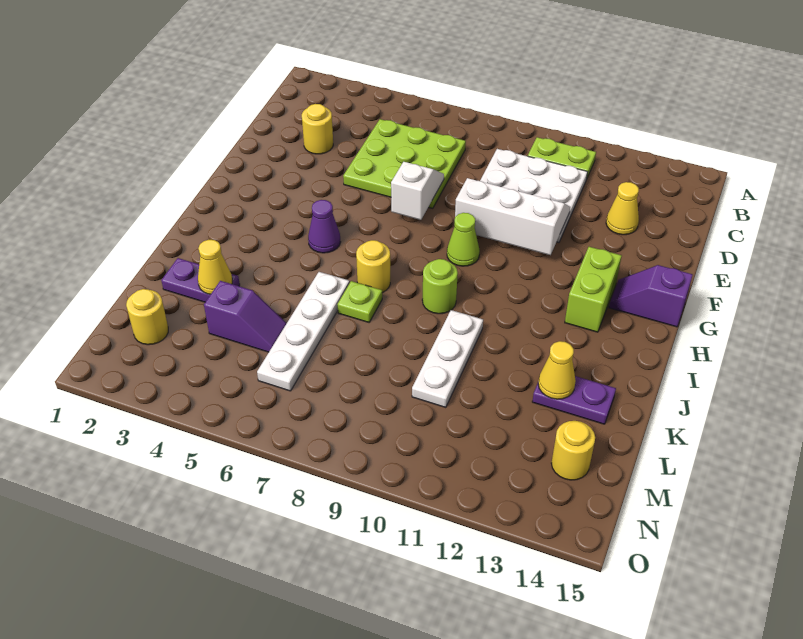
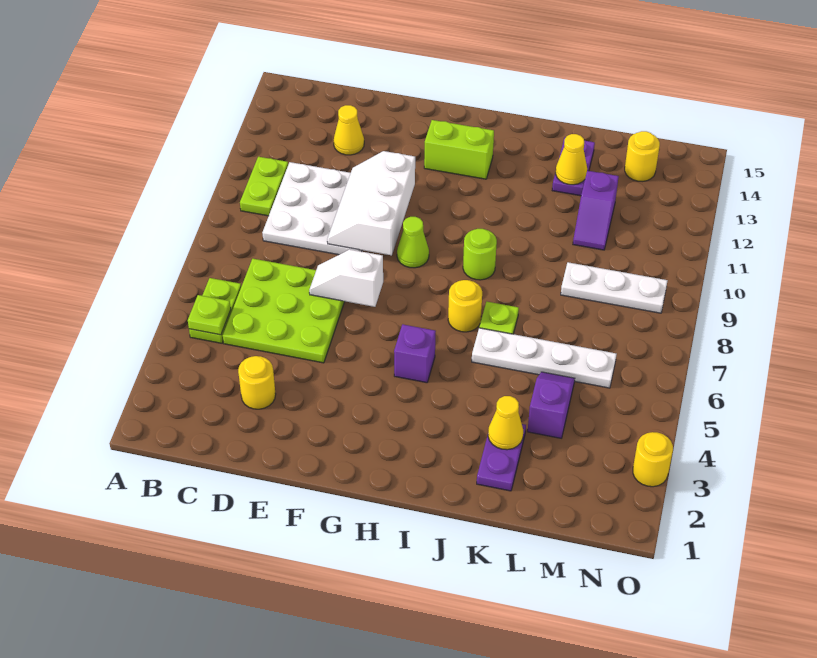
none -> lime 1x2 plate [189,278,241,343]
none -> lime 1x1 plate [188,295,231,335]
purple 1x2 slope [609,265,692,327] -> purple 1x2 slope moved to [573,171,619,250]
purple 1x1 cone [308,200,340,253] -> purple 1x1 brick [394,324,436,383]
white 1x3 plate [412,310,483,408] -> white 1x3 plate moved to [561,262,668,313]
yellow 1x1 round brick [126,289,168,345] -> yellow 1x1 round brick moved to [633,432,673,487]

